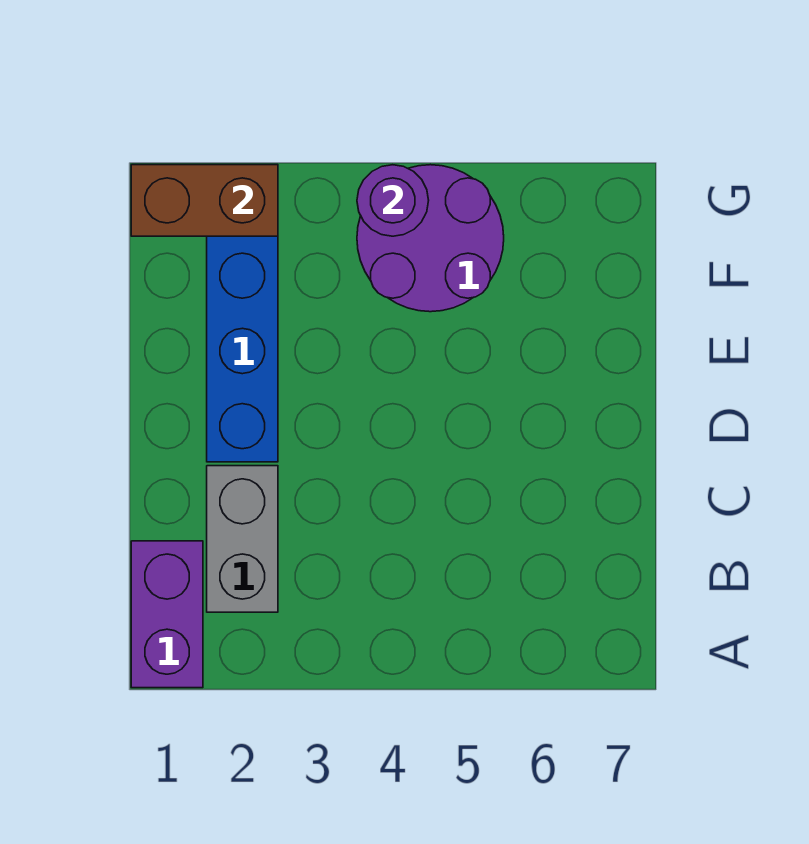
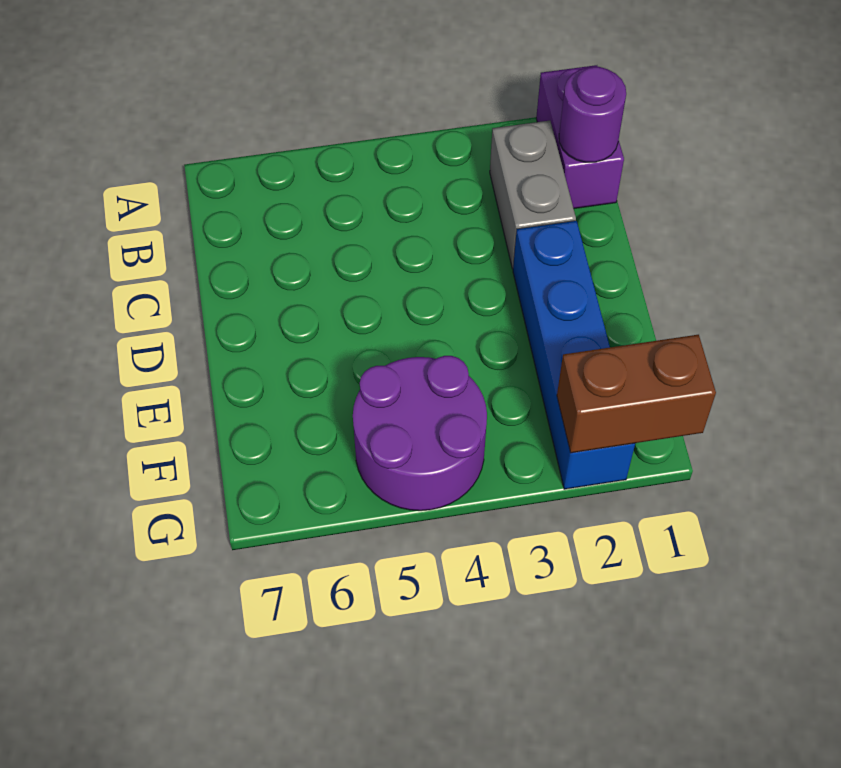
purple 1x1 round brick [357,165,429,236] -> purple 1x1 round brick moved to [559,67,626,162]

